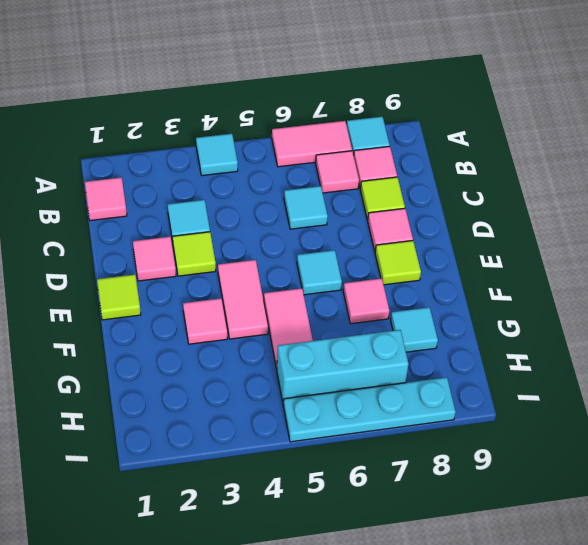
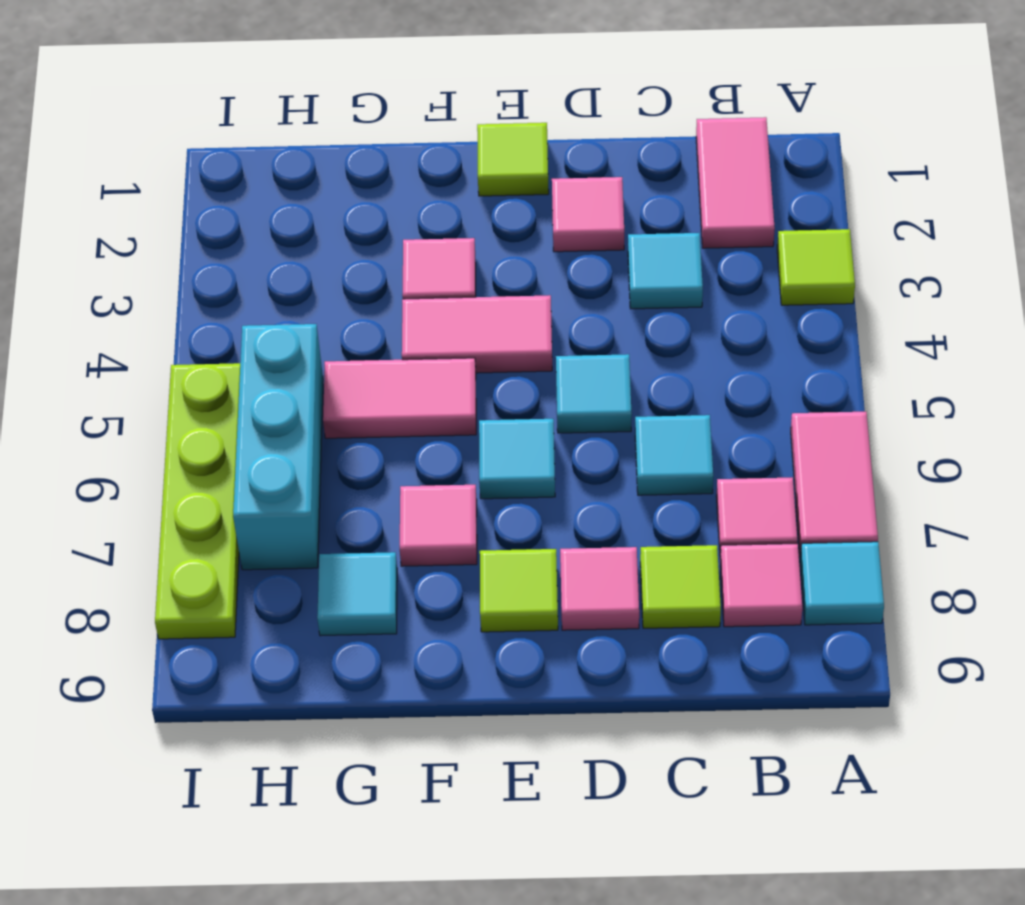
cyan 1x1 tile [196,134,238,176] -> cyan 1x1 tile moved to [556,354,632,433]
pink 1x1 tile [85,177,127,221] -> pink 1x2 tile [696,117,775,248]
lime 1x1 tile [173,232,216,276] -> lime 1x1 tile moved to [777,229,855,305]
cyan 1x4 plate [283,377,456,442] -> lime 1x4 plate [155,363,240,639]

